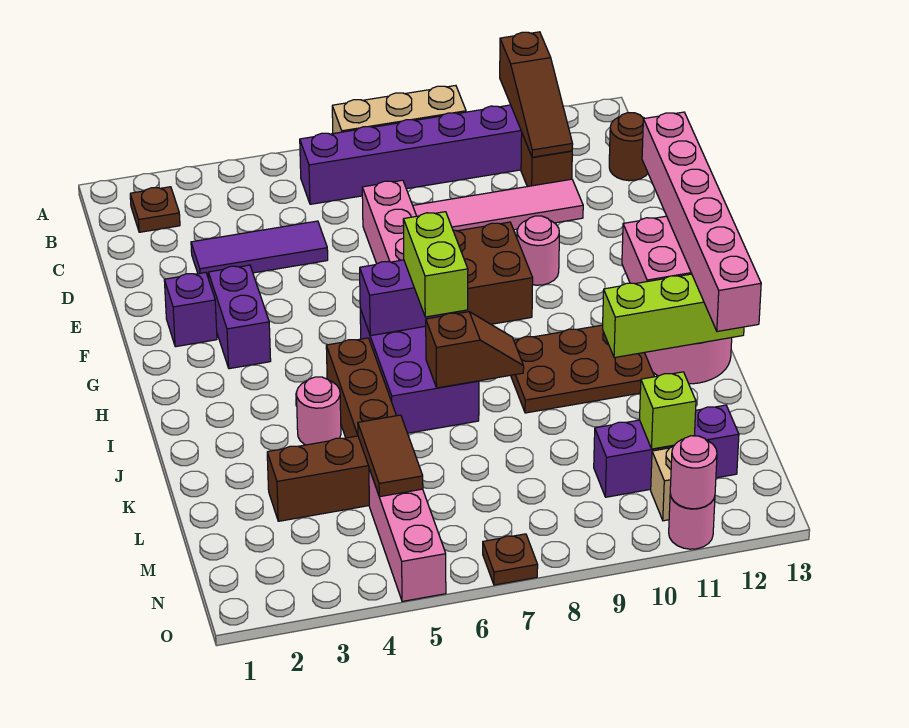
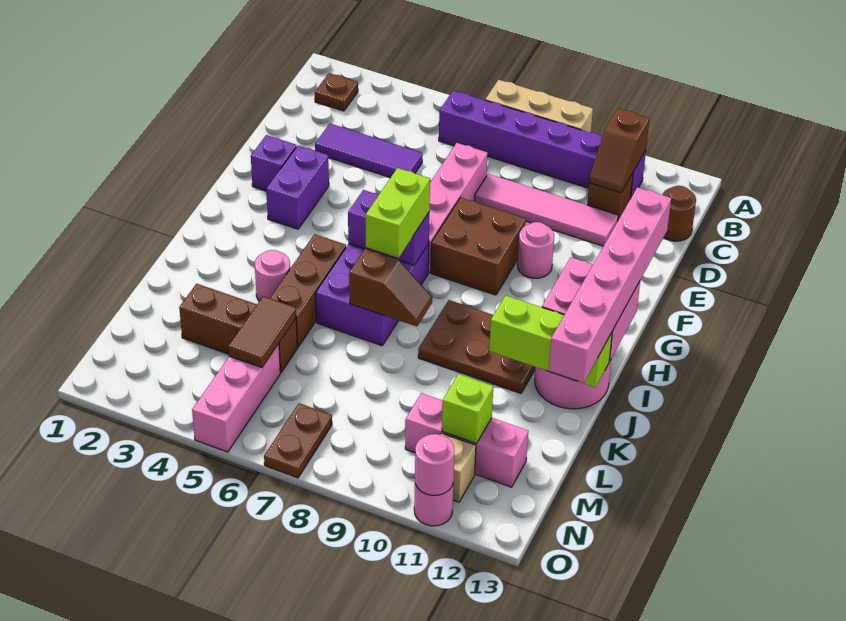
brown 1x3 slope [500,32,573,157] -> brown 1x2 slope [589,109,649,193]
purple 1x3 brick [594,405,739,497] -> pink 1x3 brick [405,393,528,487]
brown 1x1 plate [483,534,538,585] -> brown 1x2 plate [264,403,332,478]

